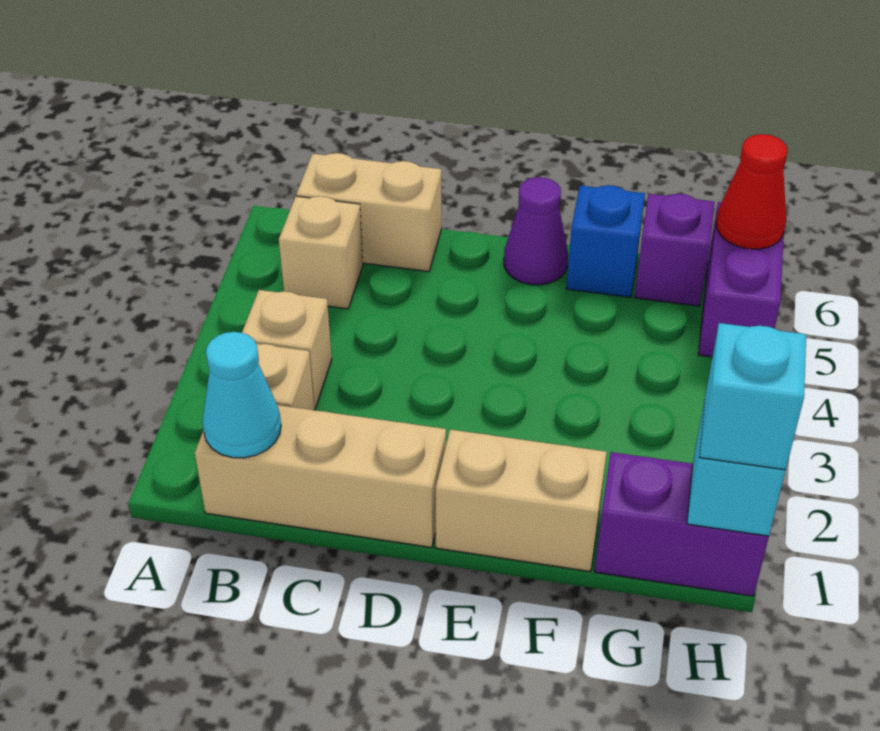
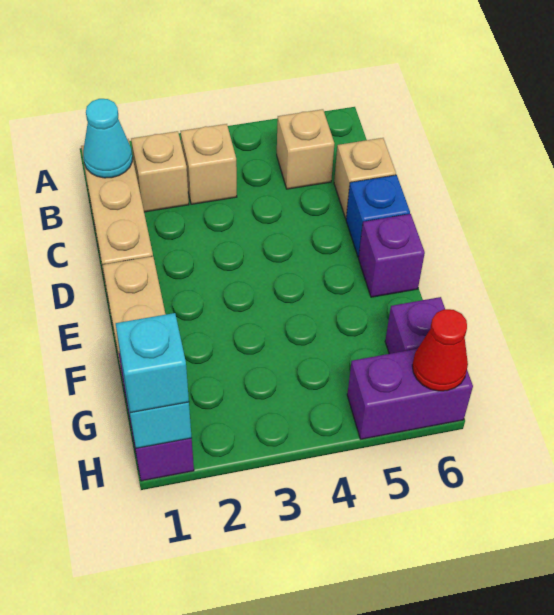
tan 1x2 brick [296,153,441,272] -> tan 1x1 brick [334,138,396,218]
purple 1x1 cone [504,177,568,285] -> purple 1x1 brick [359,214,425,297]
blue 1x1 brick [566,185,645,297] -> blue 1x1 brick moved to [346,175,410,257]

